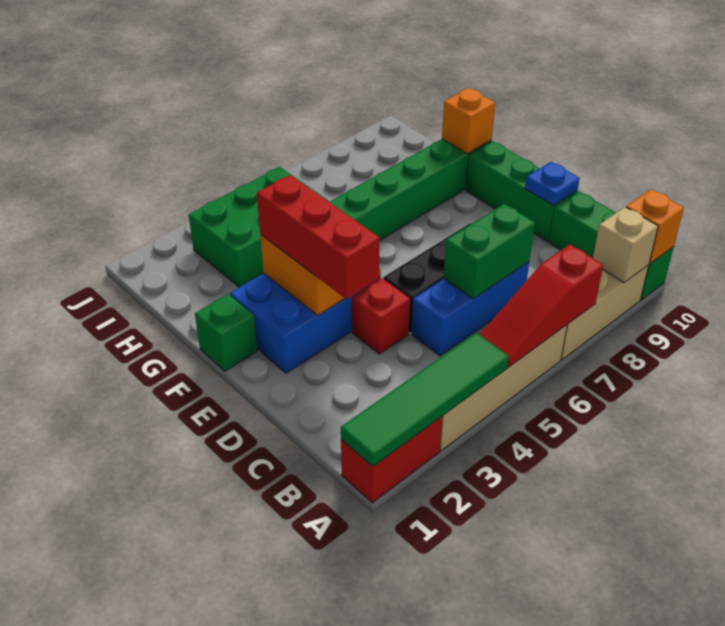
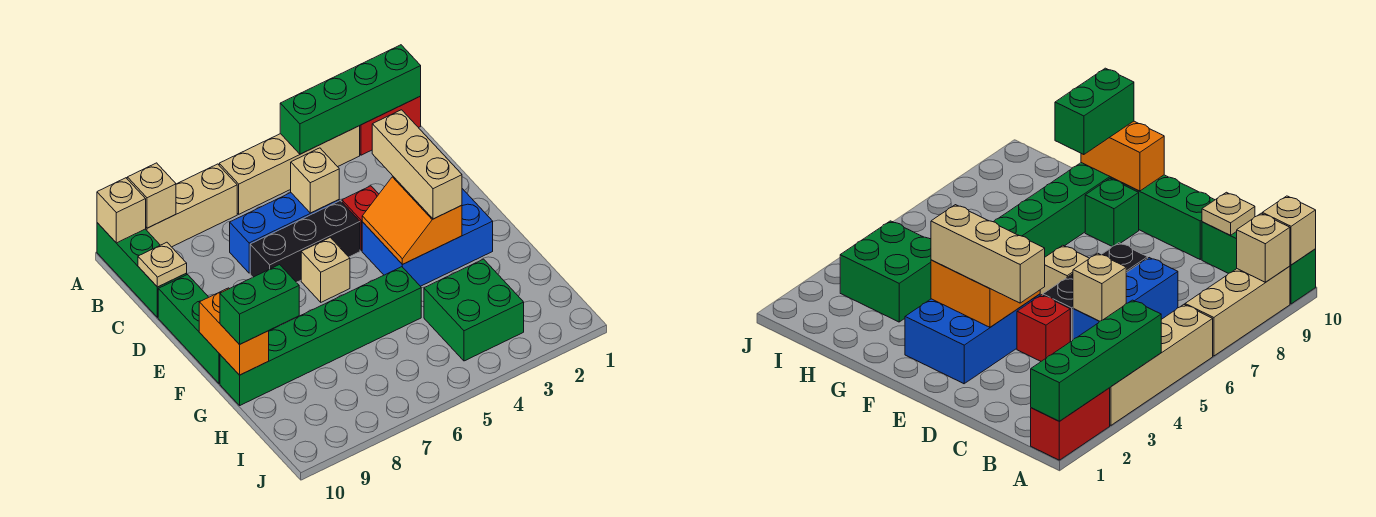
green 1x4 tile [341,333,509,466] -> green 1x4 brick [280,45,421,154]
red 1x3 slope [479,244,603,367] -> none
orange 1x1 brick [626,190,684,263] -> tan 1x1 brick [97,178,146,243]
none -> tan 1x1 brick [291,148,339,213]
green 1x2 brick [444,204,535,299] -> green 1x2 brick moved to [220,265,299,345]
none -> tan 1x1 plate [138,242,187,287]
red 1x3 brick [257,175,380,299] -> tan 1x3 brick [372,110,462,219]
blue 1x1 plate [525,162,580,205] -> none
none -> tan 1x1 brick [301,237,350,302]
green 1x1 brick [195,294,257,371] -> green 1x1 brick moved to [1085,179,1139,246]
orange 1x1 brick [442,88,495,154] -> orange 1x2 brick [199,288,269,375]
green 2x3 brick [189,167,329,287] -> green 2x2 brick [424,259,524,361]

